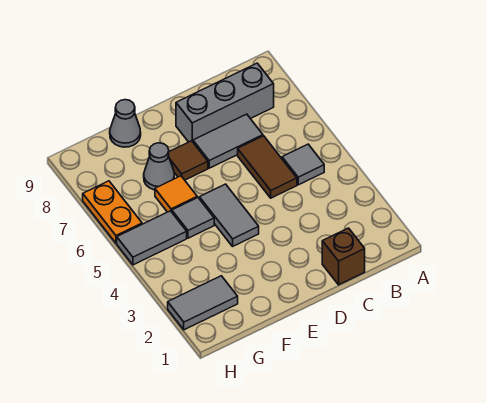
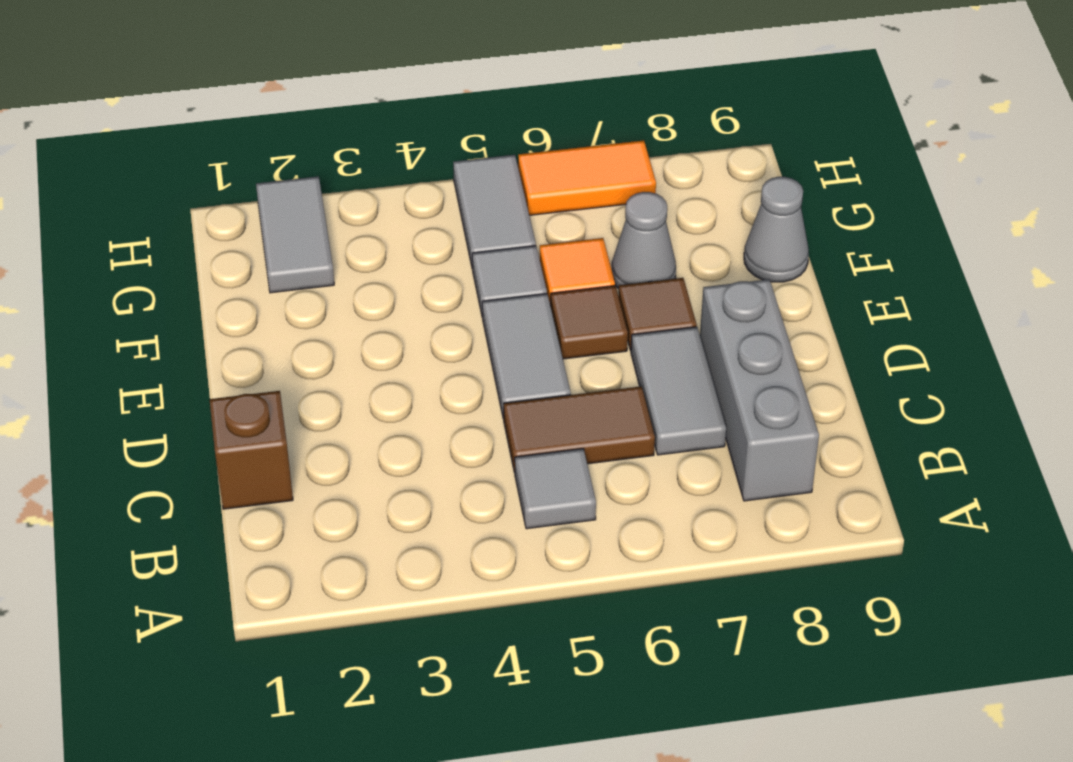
grey 1x2 tile [199,184,259,246] -> grey 1x2 tile turned to [482,294,571,419]
none -> brown 1x1 tile [551,286,628,359]
orange 1x2 plate [83,181,142,243] -> orange 1x2 tile [518,140,656,215]

